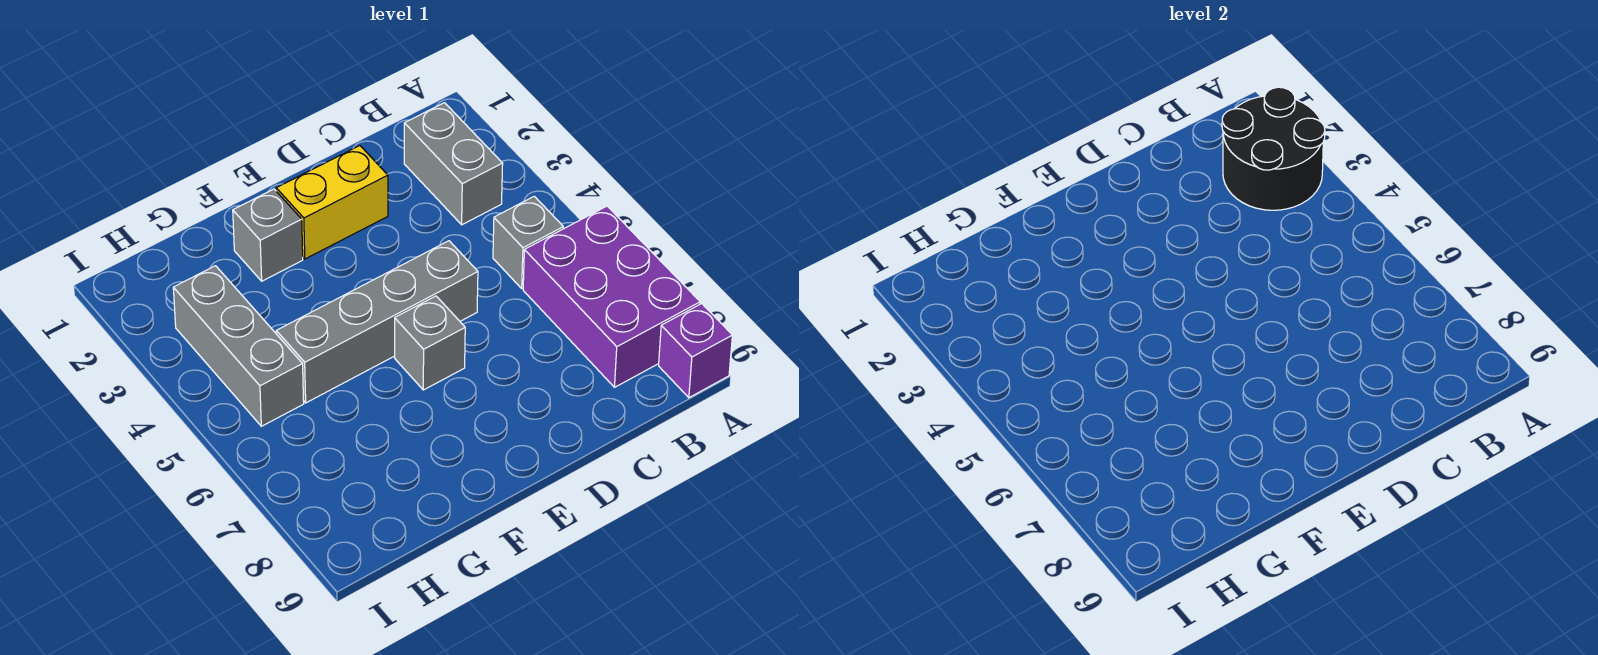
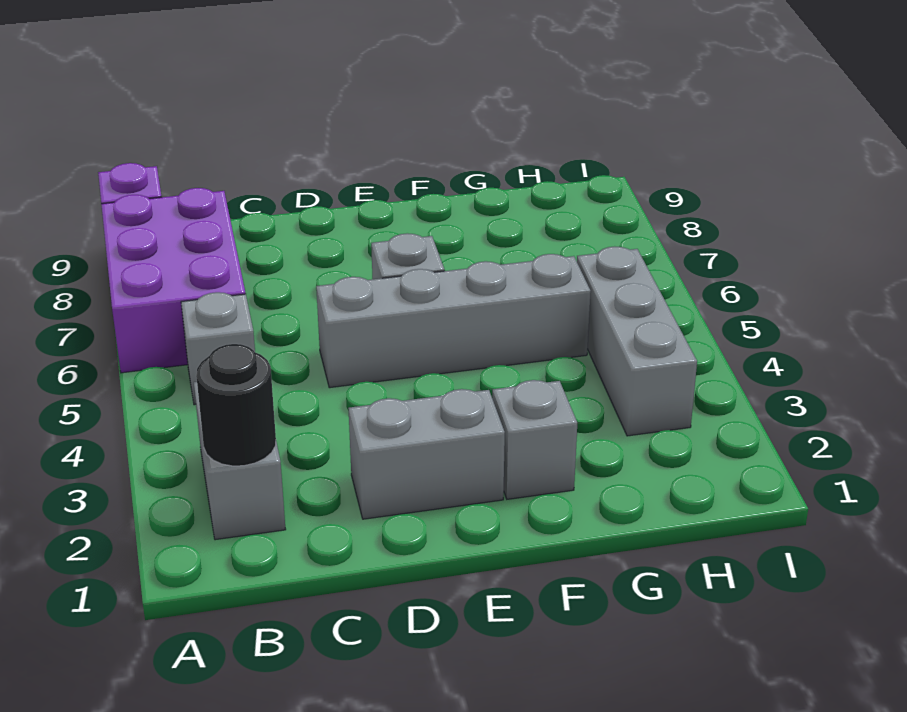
black 2x2 round brick [1222,87,1325,210] -> black 1x1 round brick [196,344,276,466]
yellow 1x2 brick [276,146,388,259] -> grey 1x2 brick [348,389,505,519]

